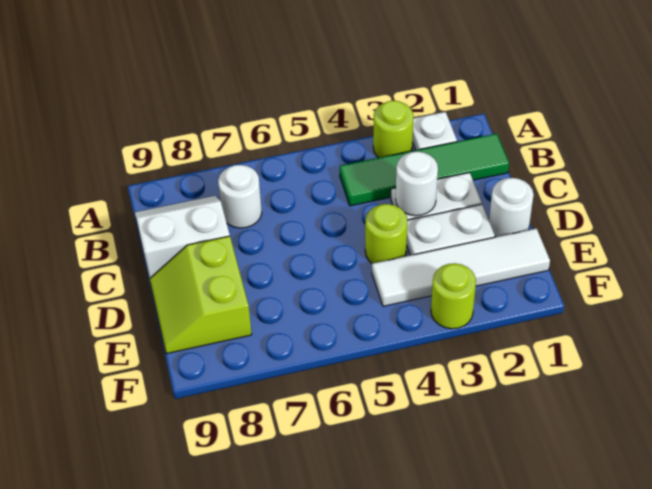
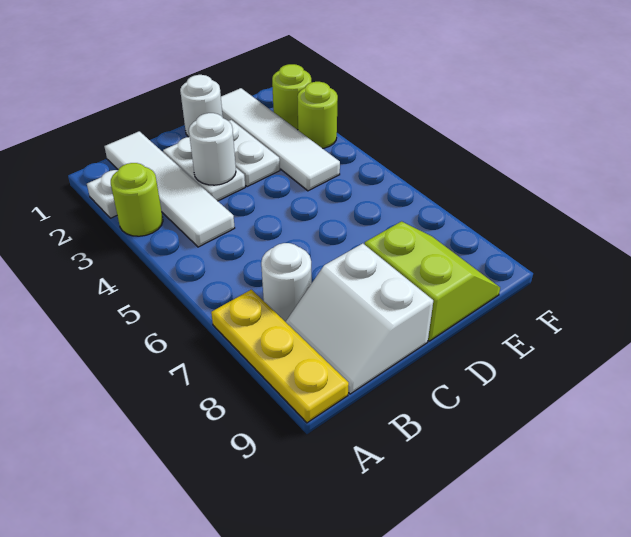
none -> yellow 1x3 plate [211,290,349,423]
green 1x4 tile [340,134,509,206] -> white 1x4 tile [105,131,235,247]
lime 1x1 round brick [365,204,407,264] -> lime 1x1 round brick moved to [272,64,311,130]
lime 2x2 slope [150,236,252,354] -> lime 2x2 slope turned to [365,221,500,341]

